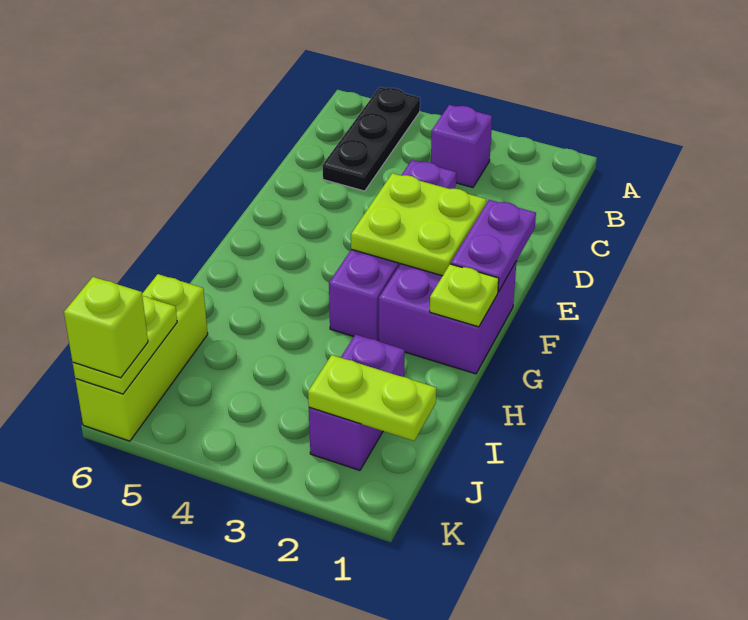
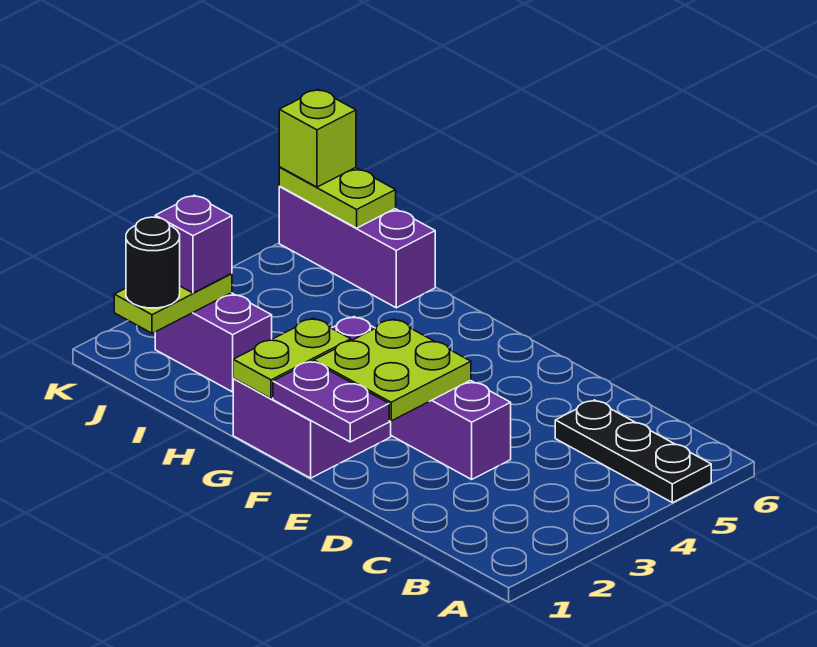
purple 1x1 brick [431,105,492,187] -> purple 1x1 brick moved to [155,195,232,293]
lime 1x1 plate [430,264,499,327] -> lime 1x2 plate [233,318,351,398]
lime 1x3 brick [75,274,208,441] -> purple 1x3 brick [279,187,435,308]
none -> black 1x1 round brick [126,217,180,308]

